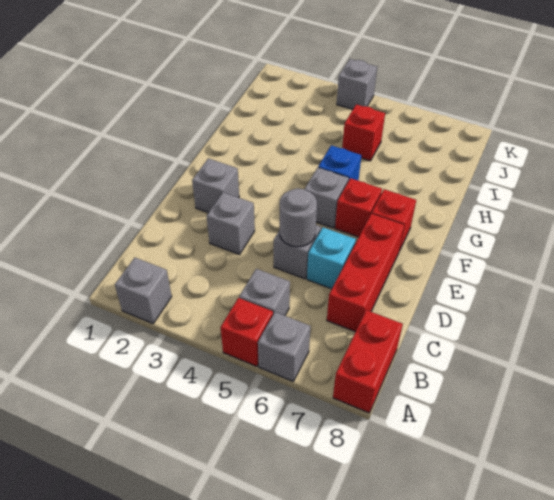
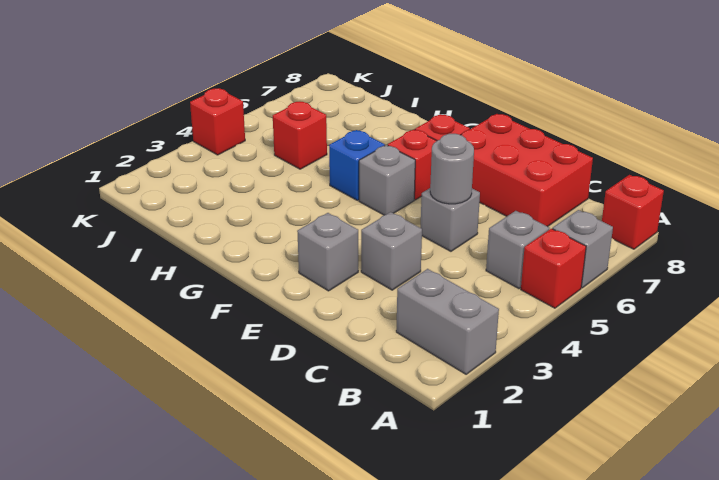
grey 1x1 brick [115,258,172,323] -> grey 1x2 brick [396,269,499,374]
red 1x2 brick [333,310,403,413] -> red 1x1 brick [602,175,664,249]
red 1x3 brick [327,214,404,332] -> red 2x3 brick [461,114,593,227]
cyan 1x1 brick [307,227,356,289] -> none
grey 1x1 brick [337,59,377,109] -> red 1x1 brick [190,88,245,155]

